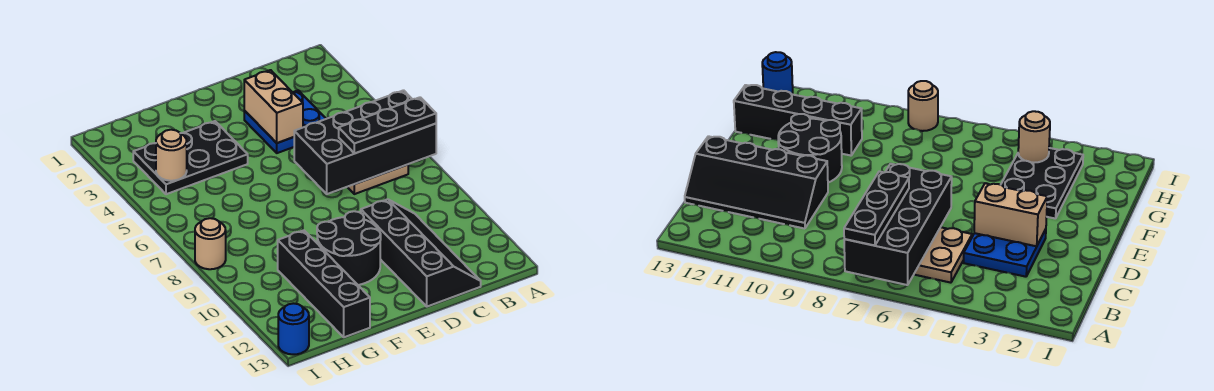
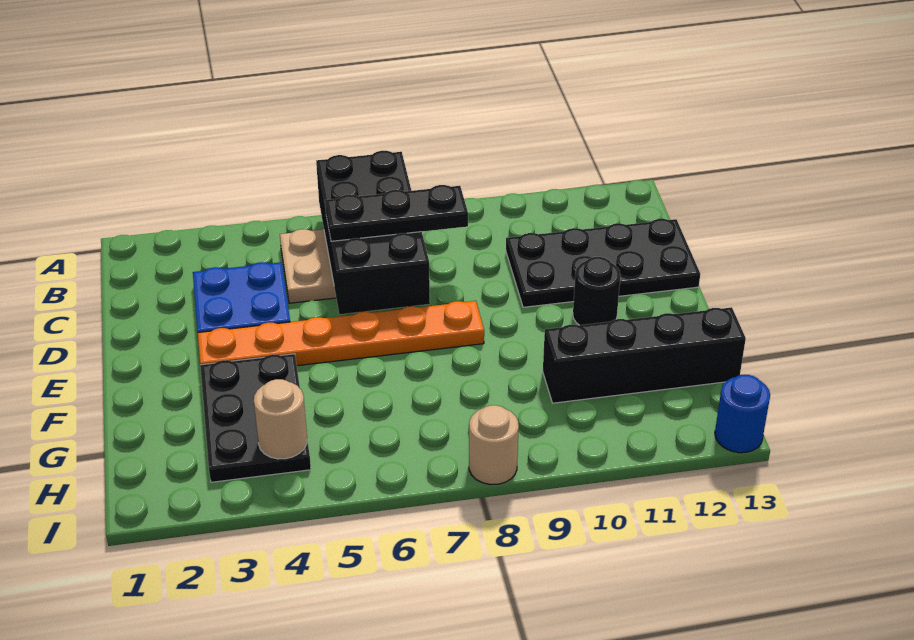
black 1x3 plate [339,97,436,153] -> black 1x3 plate turned to [325,185,468,241]
black 2x4 slope [361,199,481,307] -> black 2x4 plate [506,219,700,307]
tan 1x2 brick [244,70,303,143] -> none
none -> orange 1x6 plate [198,301,484,366]
black 2x2 round brick [317,211,381,285] -> black 1x1 round brick [573,257,620,325]

